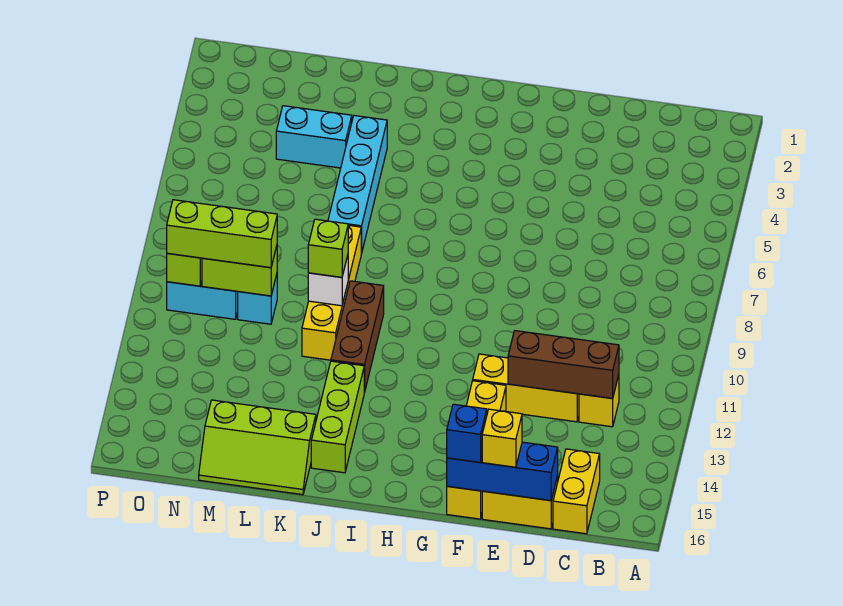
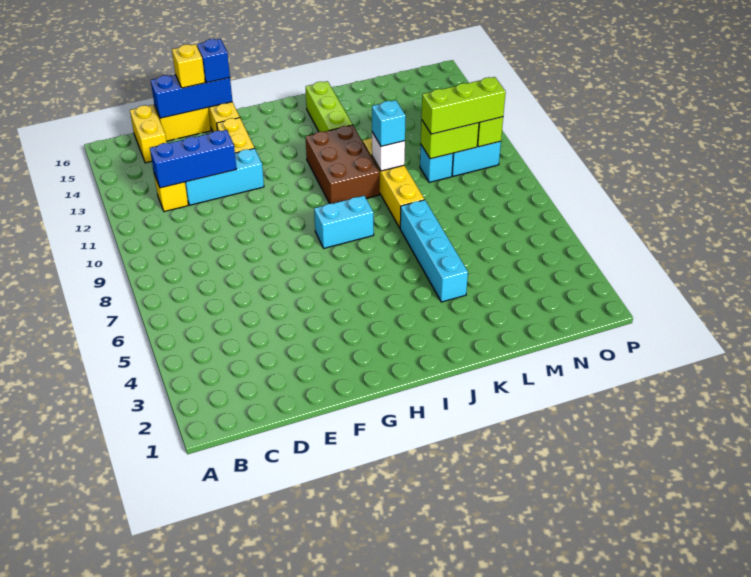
brown 1x3 brick [508,331,619,398] -> blue 1x3 brick [150,130,236,188]
yellow 1x3 brick [473,354,579,422] -> cyan 1x3 brick [185,148,264,205]
brown 1x3 brick [331,281,384,392] -> brown 2x3 brick [306,125,380,204]
lime 1x1 brick [308,219,348,277] -> cyan 1x1 brick [372,100,406,146]
lime 2x3 slope [199,400,316,495] -> none
cyan 1x2 brick [276,106,352,168] -> cyan 1x2 brick moved to [314,196,374,248]

